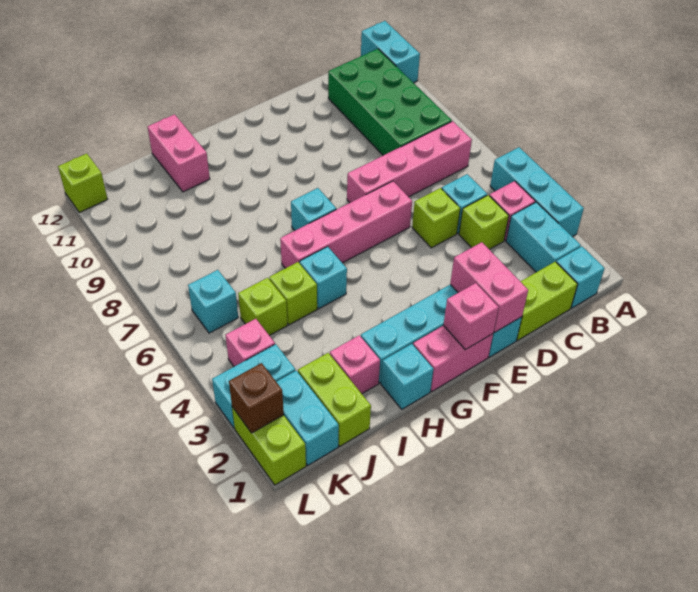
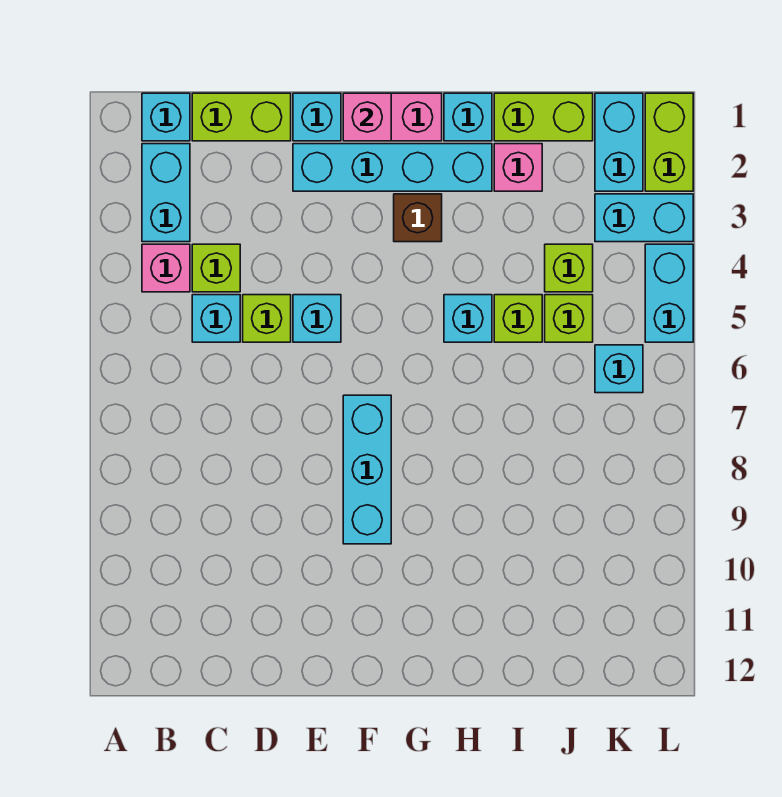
cyan 1x3 brick [490,147,584,237] -> cyan 1x3 brick moved to [343,395,391,544]
cyan 1x2 brick [361,21,420,83] -> cyan 1x2 brick moved to [645,244,693,342]
pink 1x4 brick [347,121,472,203] -> none
green 2x4 brick [328,49,452,155] -> none
pink 1x2 brick [450,242,528,332] -> none
pink 1x4 brick [280,181,412,268] -> none
cyan 1x1 brick [291,188,336,231] -> cyan 1x1 brick moved to [293,295,341,342]
pink 1x2 brick [148,114,210,192] -> none
lime 1x2 brick [298,353,371,446] -> lime 1x2 brick turned to [494,93,593,141]
pink 1x1 brick [226,319,275,367] -> none
brown 1x1 brick [229,363,284,433] -> brown 1x1 brick moved to [394,194,442,242]
lime 1x1 brick [58,154,107,212] -> lime 1x1 brick moved to [545,244,593,292]

